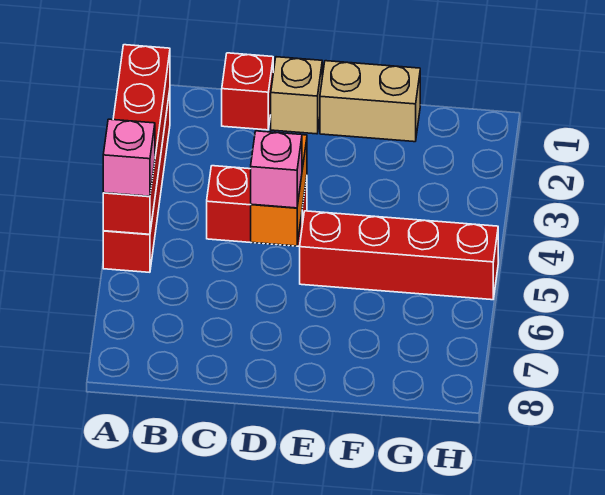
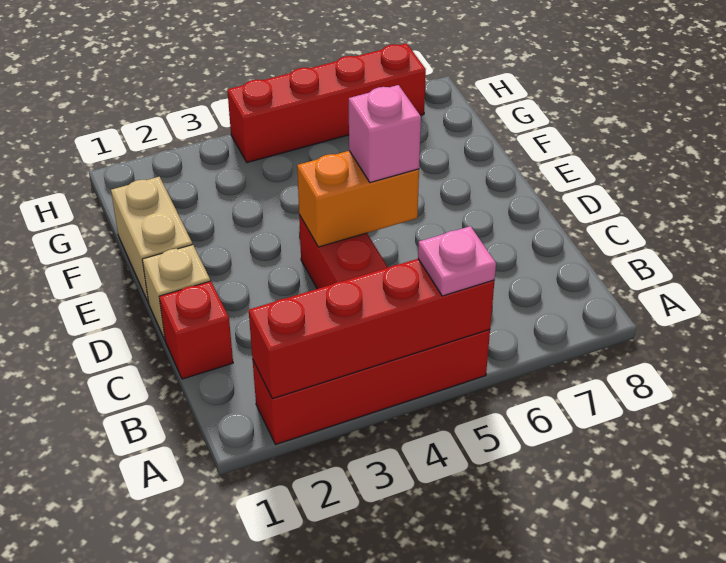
pink 1x1 brick [103,119,155,196] -> pink 1x1 plate [418,226,496,296]
red 1x4 brick [300,211,498,300] -> red 1x4 brick turned to [227,43,426,163]

